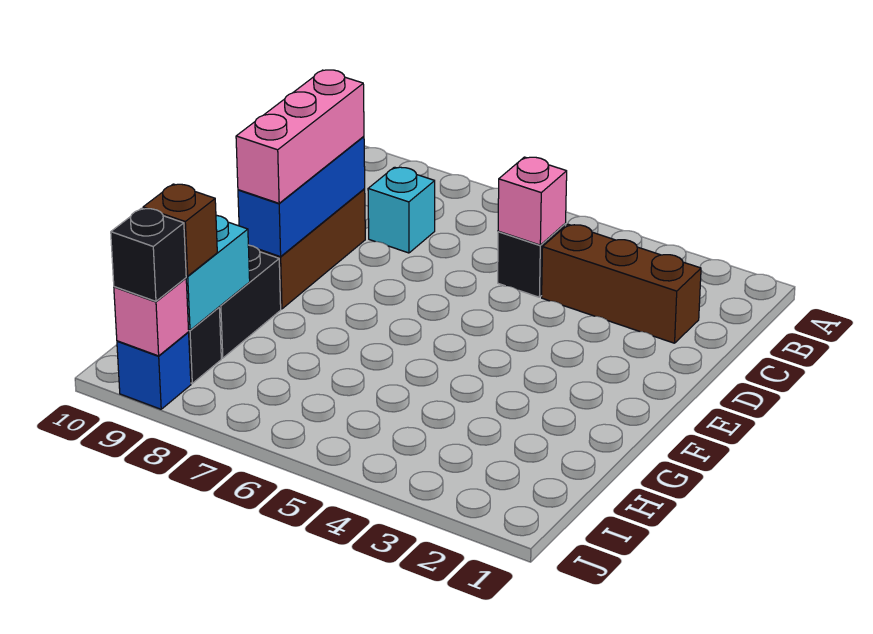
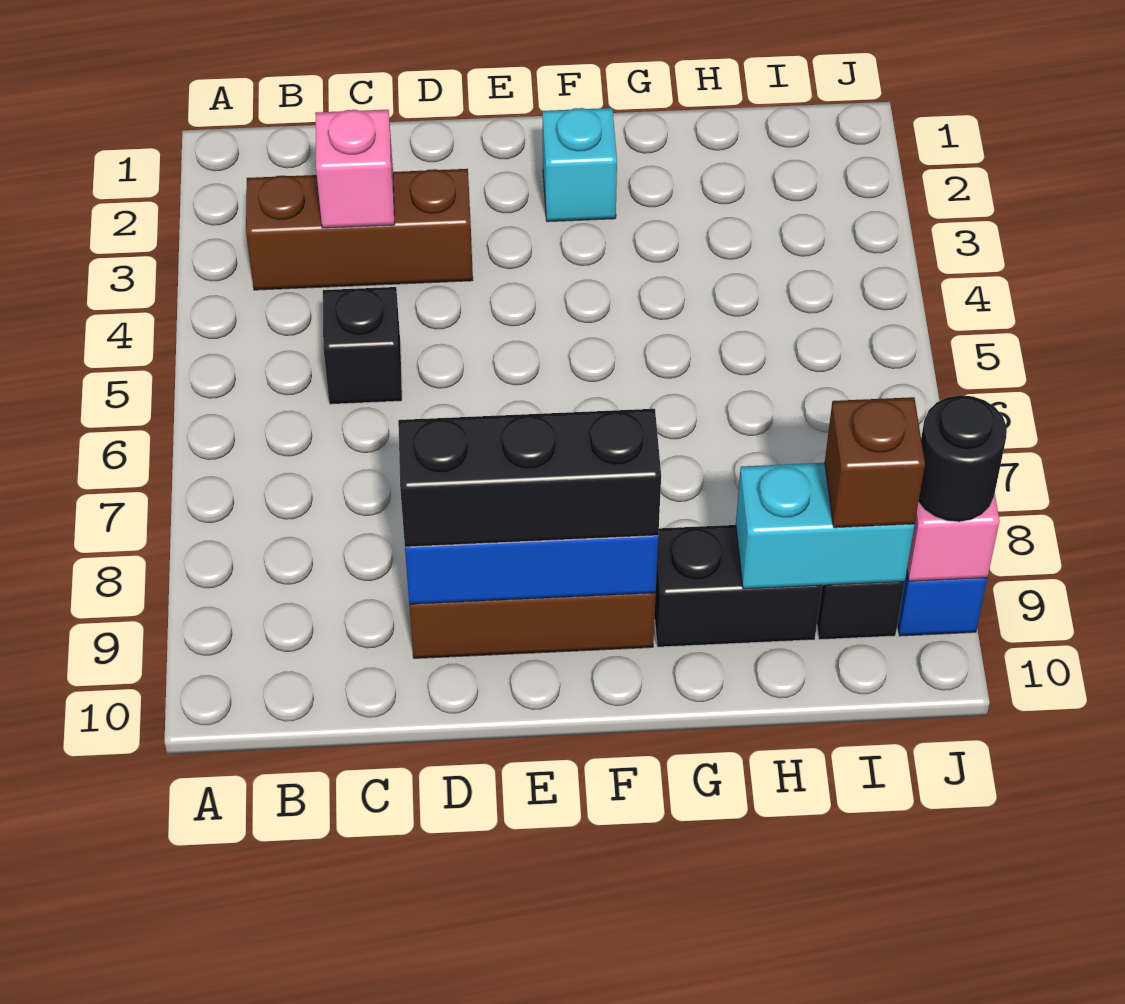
brown 1x3 brick [542,224,701,343] -> brown 1x3 brick turned to [246,169,473,290]
pink 1x1 brick [498,157,567,245] -> pink 1x1 brick moved to [315,110,395,228]
cyan 1x1 brick [368,167,435,253] -> cyan 1x1 brick moved to [543,108,617,222]
pink 1x3 brick [236,70,364,203] -> black 1x3 brick [398,409,661,547]
black 1x1 brick [111,208,186,301] -> black 1x1 round brick [918,395,1007,522]

